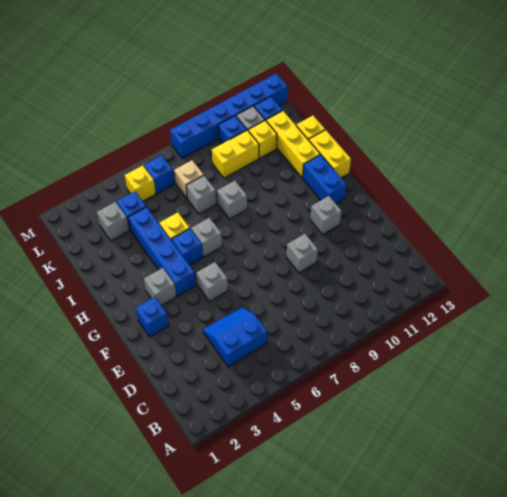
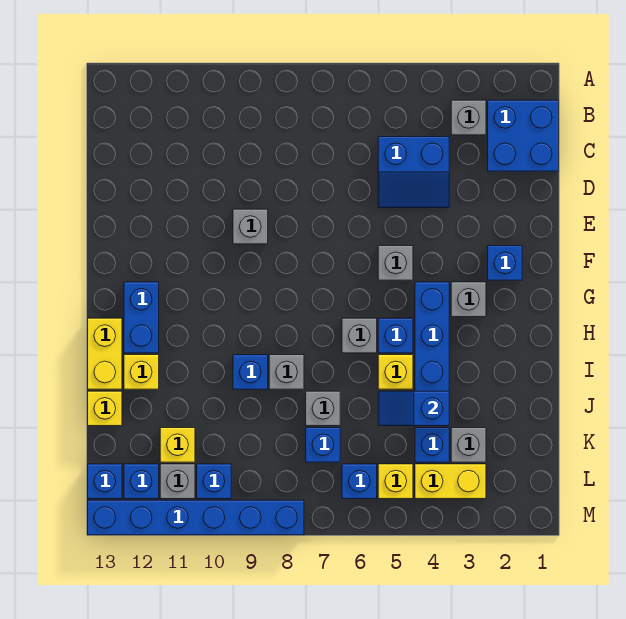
none -> blue 2x2 brick [488,100,559,171]
grey 1x1 brick [310,196,342,235] -> grey 1x1 brick moved to [451,100,486,135]
none -> blue 1x1 brick [233,355,268,389]
yellow 1x3 brick [266,111,320,178] -> yellow 1x1 brick [124,355,159,389]
none -> blue 1x2 slope [378,391,449,426]
tan 1x1 brick [174,160,204,198] -> blue 1x1 brick [306,428,340,462]
yellow 1x2 brick [212,130,259,178] -> yellow 1x2 brick moved to [415,464,486,499]
none -> blue 1x1 brick [88,464,122,499]

